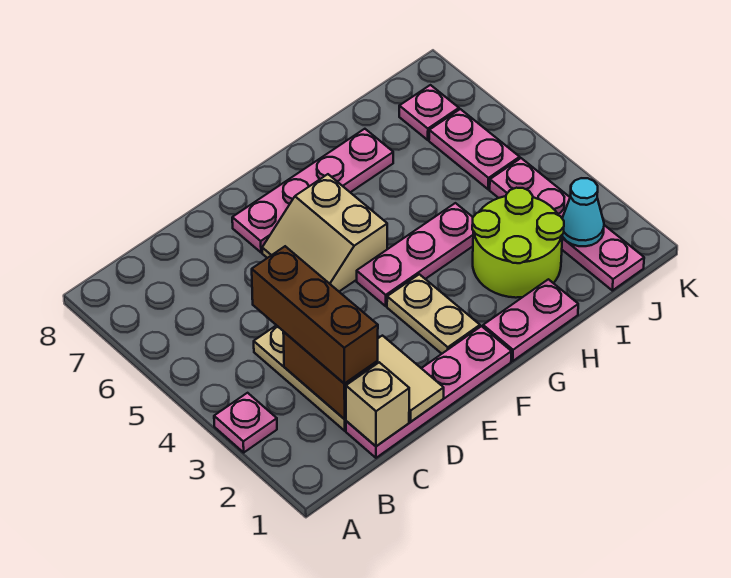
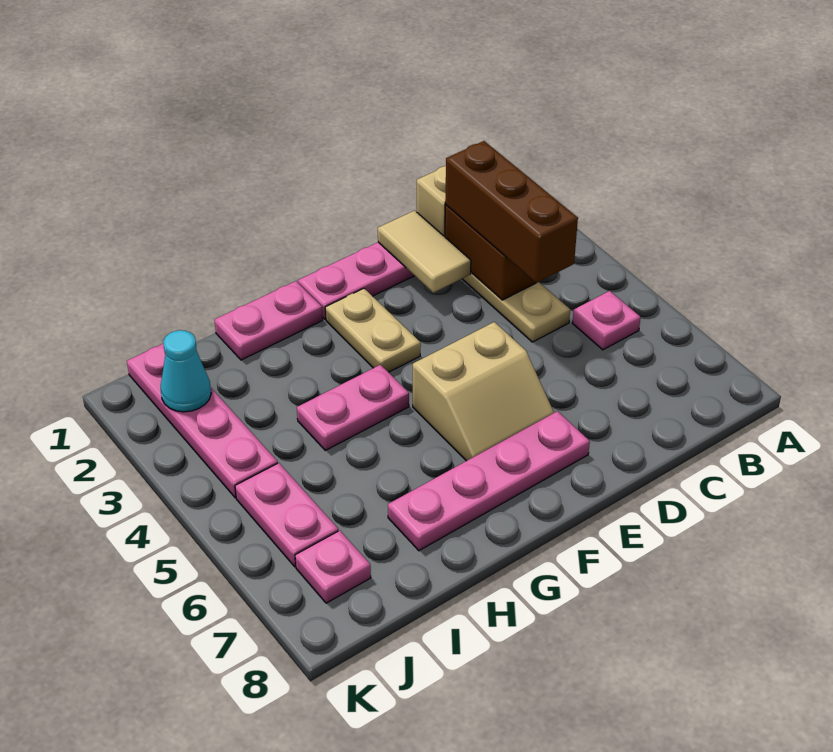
pink 1x1 plate [214,393,277,452] -> pink 1x1 plate moved to [572,291,641,350]
tan 2x2 slope [262,174,387,291] -> tan 2x2 slope turned to [413,322,554,461]
pink 1x3 plate [357,203,474,306] -> pink 1x2 plate [297,365,409,450]
lime 2x2 round brick [472,188,564,298] -> none

